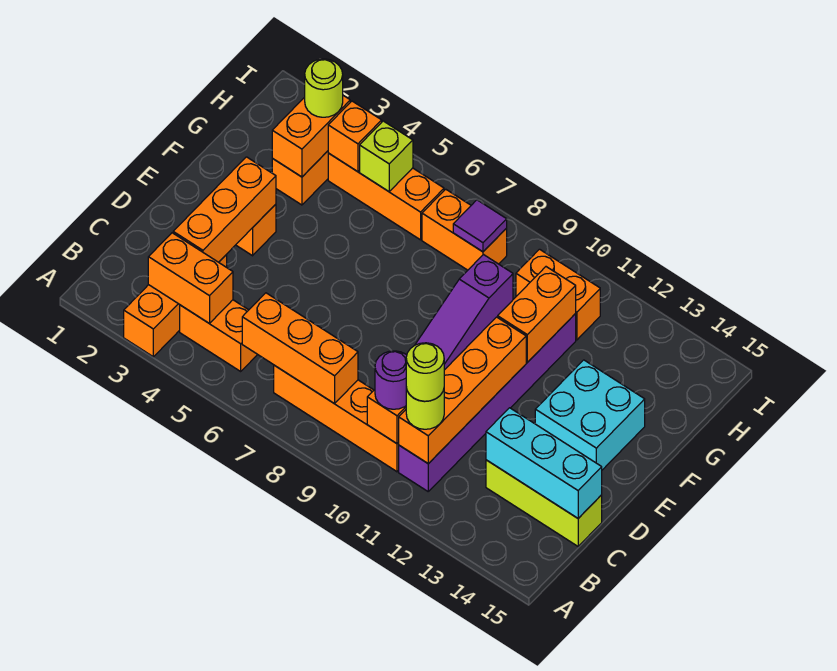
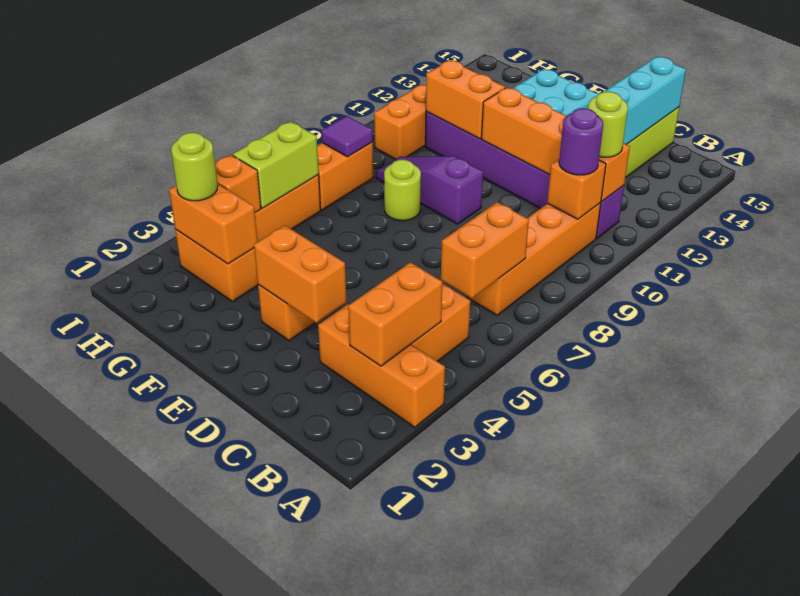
orange 1x3 brick [242,293,358,403] -> orange 1x2 brick [441,202,529,298]
lime 1x1 round brick [406,343,444,401] -> lime 1x1 round brick moved to [384,160,421,221]
orange 1x3 brick [173,157,276,262] -> orange 1x2 brick [254,225,347,323]
purple 1x3 slope [415,255,513,370] -> purple 1x3 slope turned to [376,156,483,224]
lime 1x1 brick [360,121,413,191] -> lime 1x2 brick [233,121,319,208]

